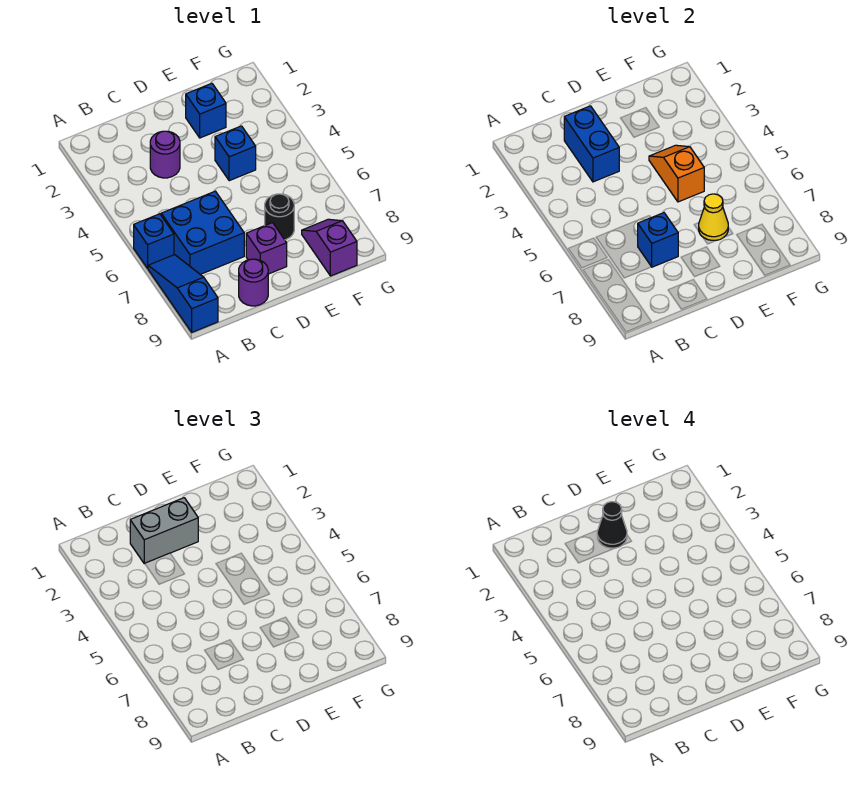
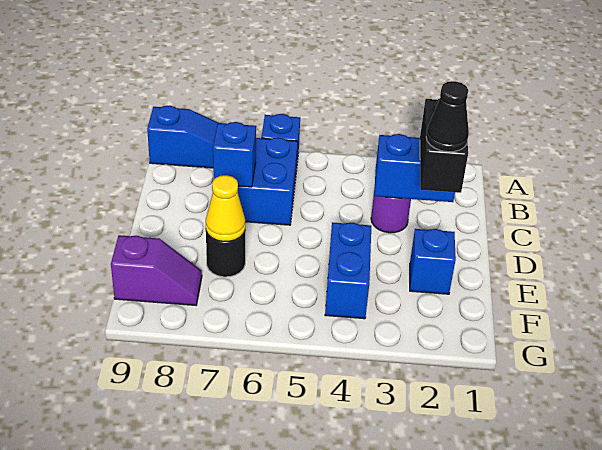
grey 1x2 brick [130,498,198,564] -> black 1x2 brick [420,98,468,193]
purple 1x1 round brick [239,259,268,306] -> none
purple 1x1 brick [246,223,287,274] -> none
blue 1x1 brick [215,126,256,181] -> blue 1x2 brick [325,222,371,319]
orange 1x2 slope [649,145,704,202] -> none

